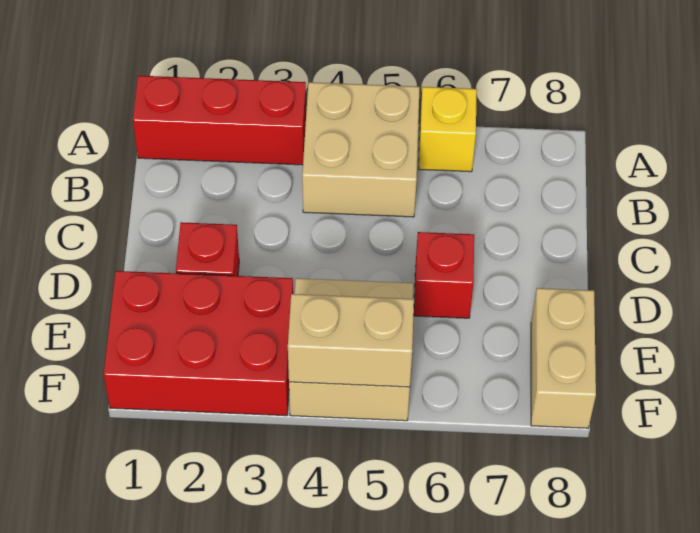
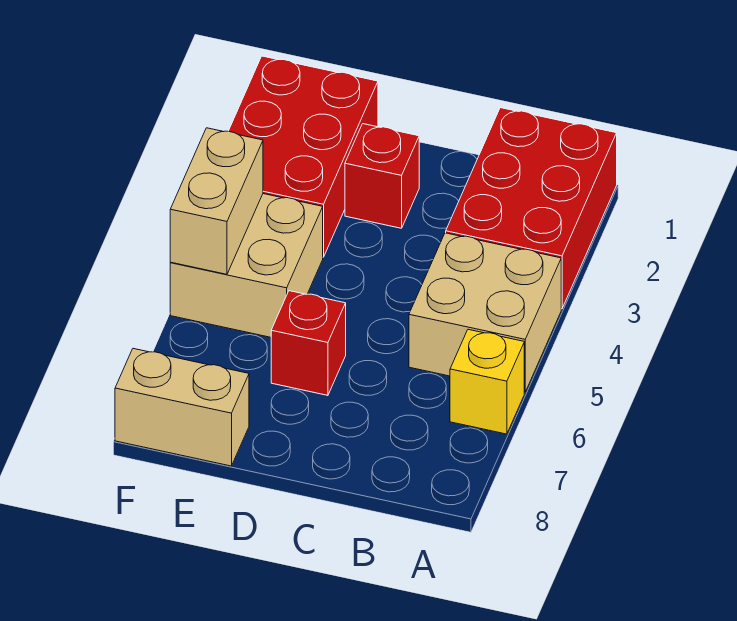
red 1x3 brick [133,76,306,165] -> red 2x3 brick [446,108,617,309]

